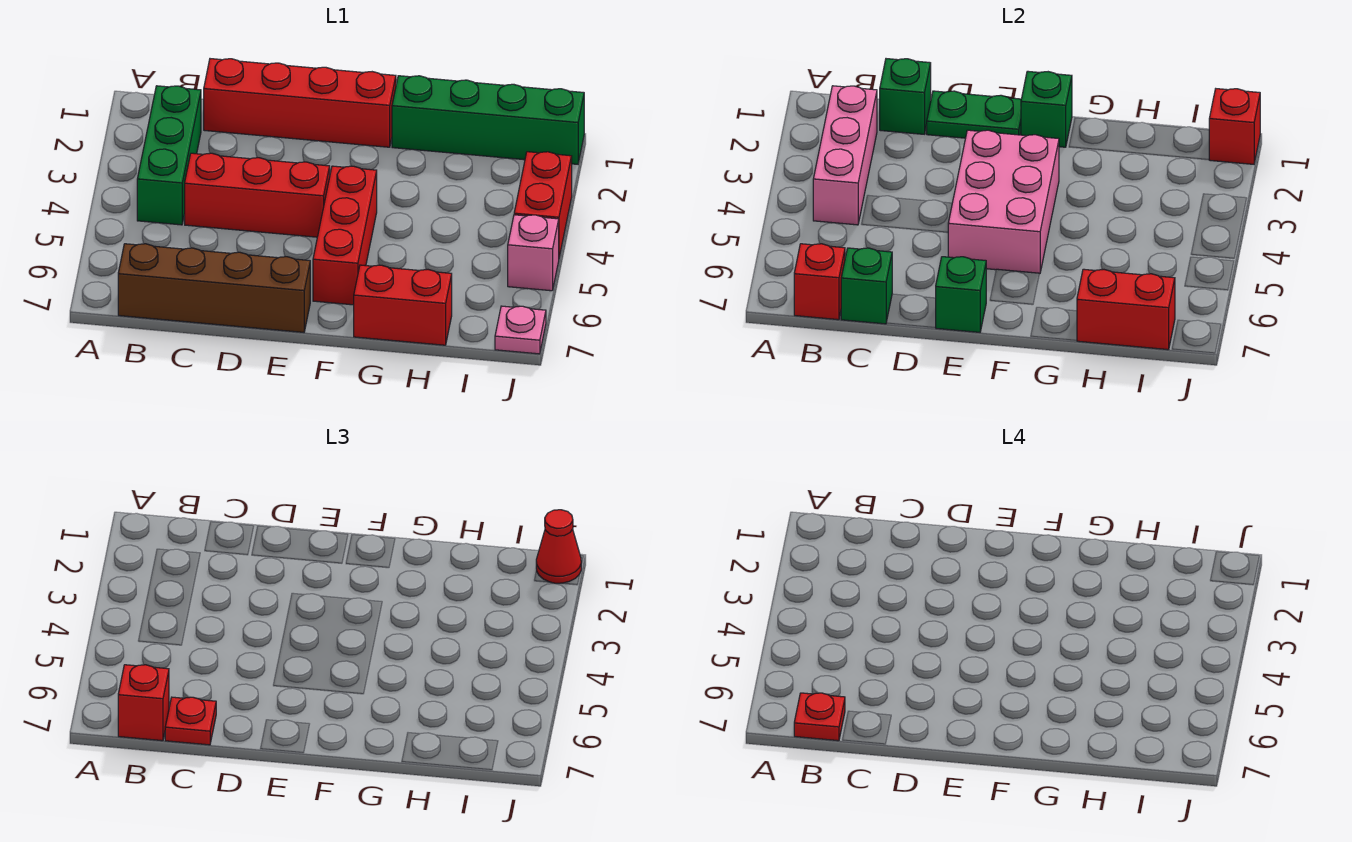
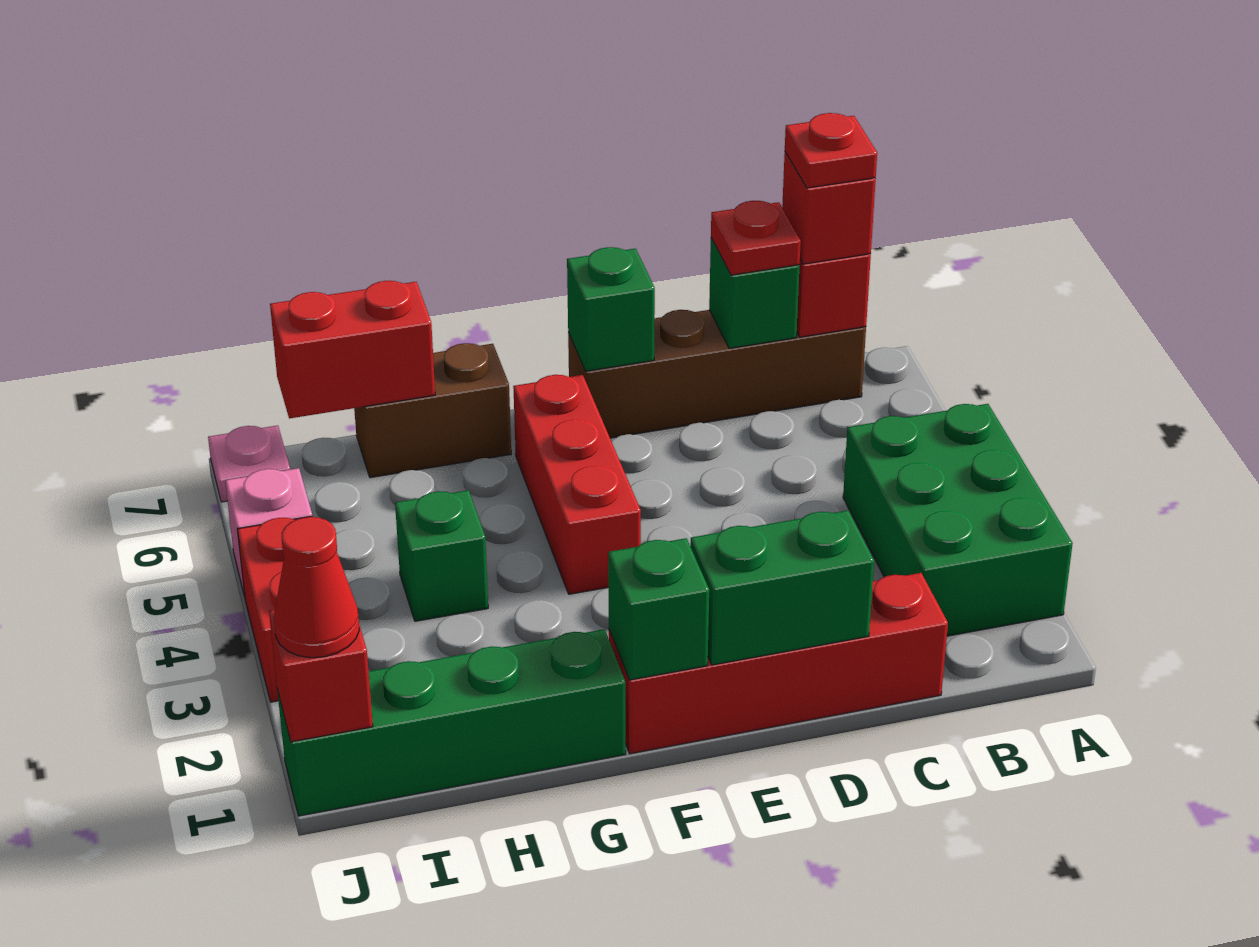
green 1x3 brick [137,86,201,225] -> green 2x3 brick [843,404,1073,636]
pink 1x3 brick [813,86,877,225] -> none
green 1x1 brick [880,59,931,134] -> green 1x1 brick moved to [395,490,488,621]
red 1x3 brick [185,153,330,237] -> none
green 1x2 plate [927,91,1021,138] -> green 1x2 brick [690,510,874,665]
pink 2x3 brick [948,130,1059,274] -> none
red 1x2 brick [354,265,452,345] -> brown 1x2 brick [354,343,511,478]

